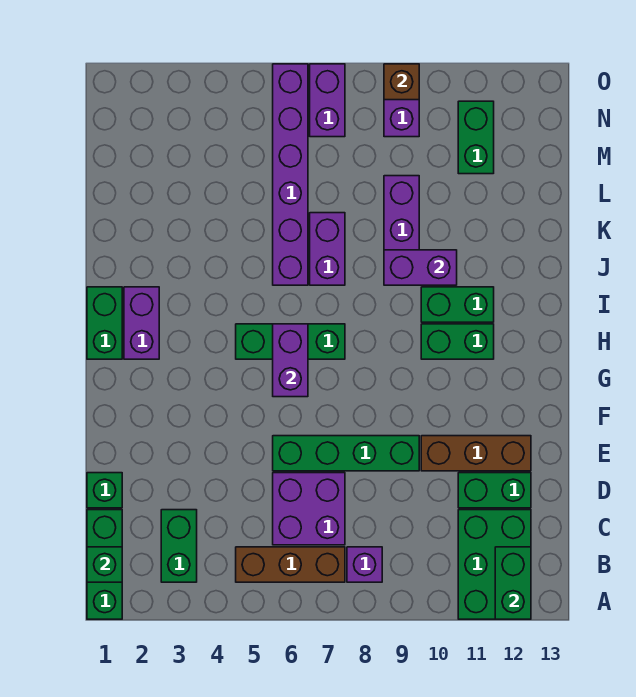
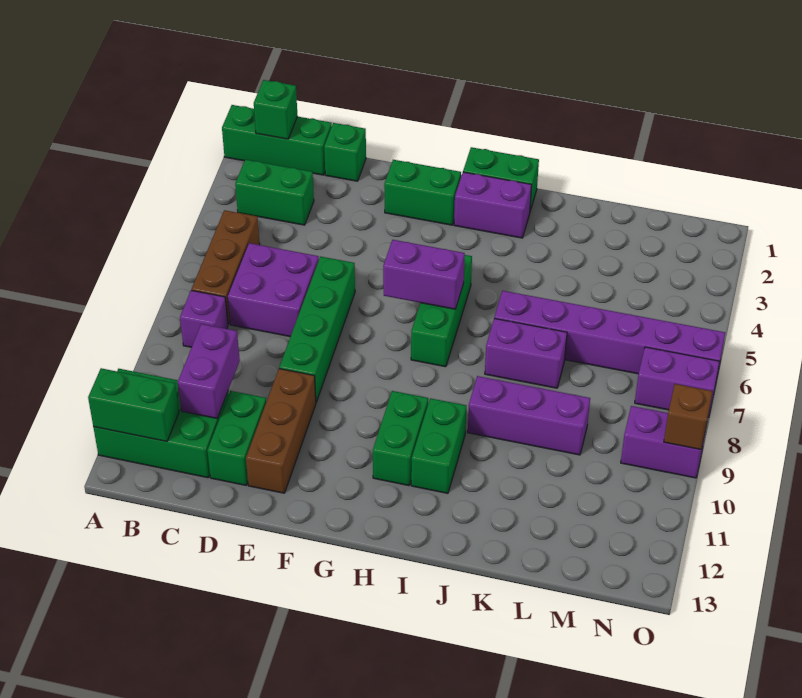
purple 1x2 brick [384,250,457,285] -> purple 1x2 brick moved to [178,324,240,418]
green 1x2 brick [458,101,494,174] -> green 1x2 brick moved to [384,160,461,225]

